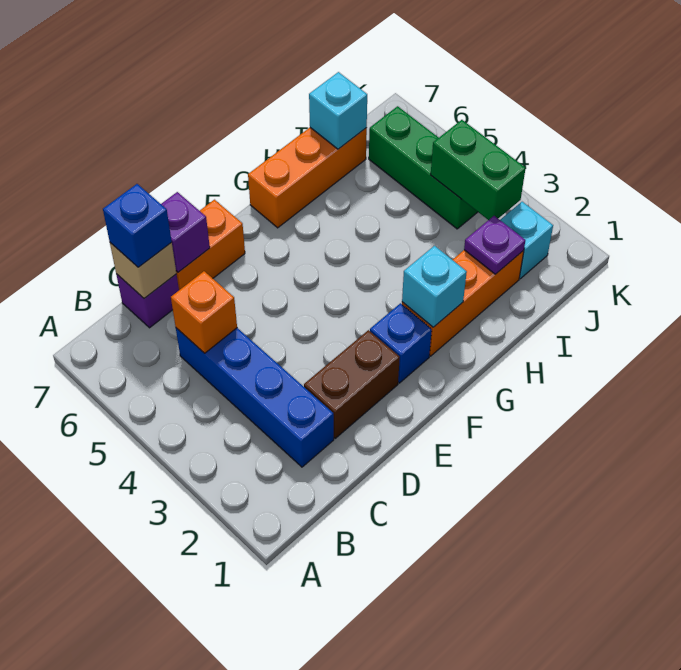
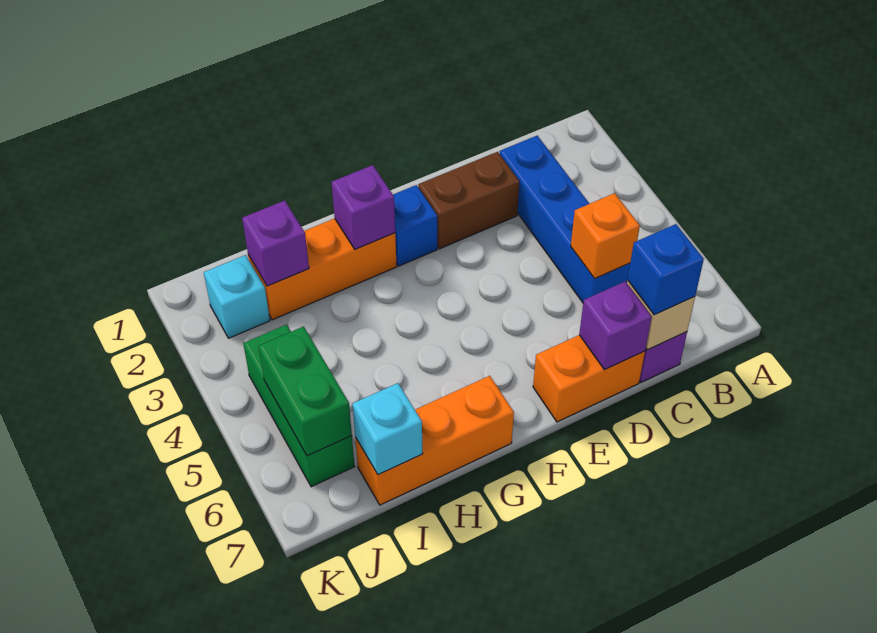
cyan 1x1 brick [402,246,467,327] -> purple 1x1 brick [331,165,395,249]
purple 1x1 plate [464,216,525,274] -> purple 1x1 brick [242,201,309,286]
green 1x2 brick [431,120,526,220] -> green 1x2 brick moved to [259,326,352,456]

